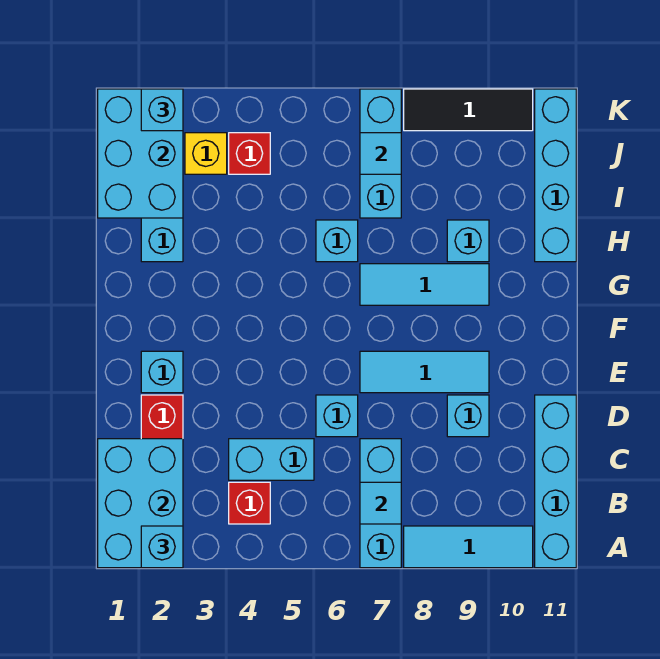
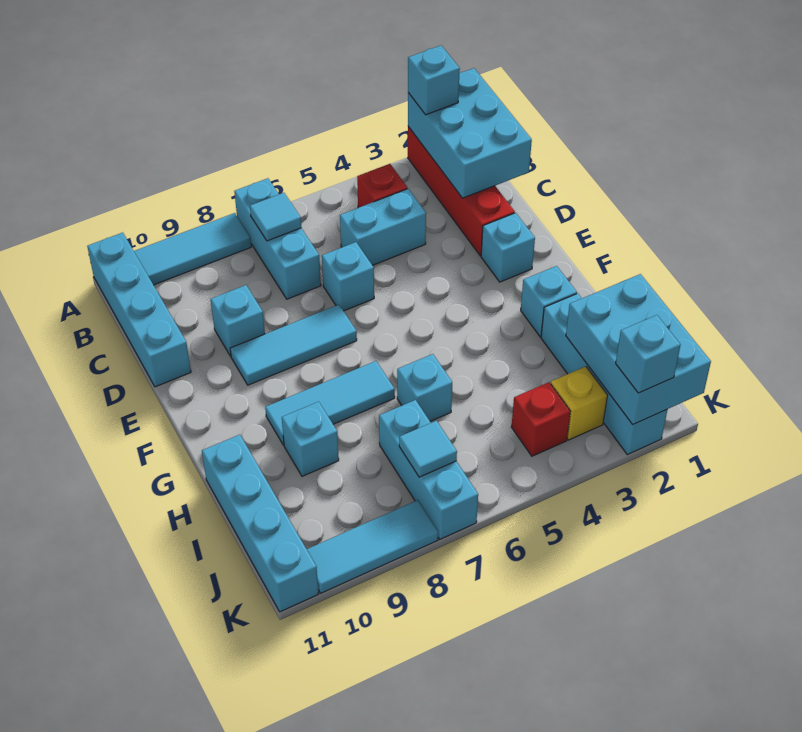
none -> cyan 1x1 brick [521,266,577,337]
black 1x3 tile [404,89,533,131] -> cyan 1x3 tile [307,500,438,593]

